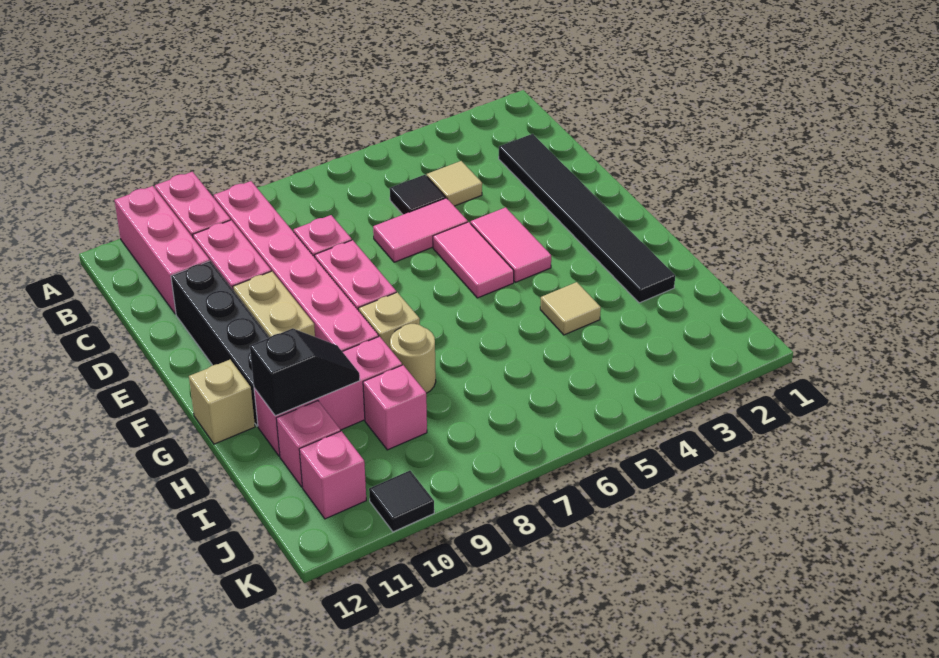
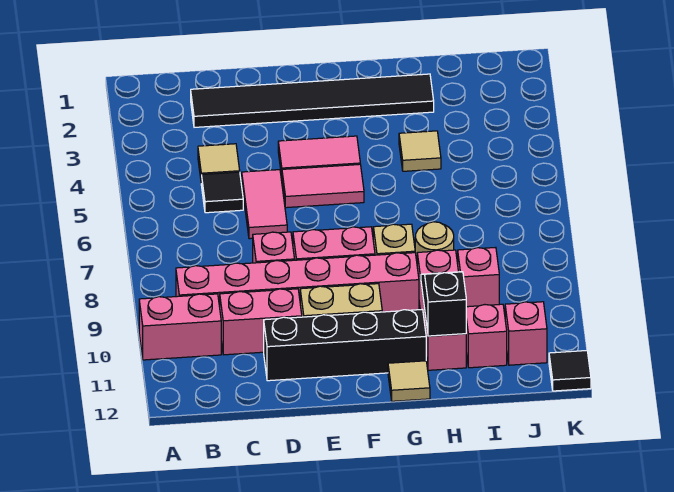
pink 1x3 brick [115,186,210,314] -> none
tan 1x1 brick [189,360,255,444] -> tan 1x1 tile [388,361,430,401]
black 1x1 tile [369,471,434,532] -> black 1x1 tile moved to [549,351,591,391]

